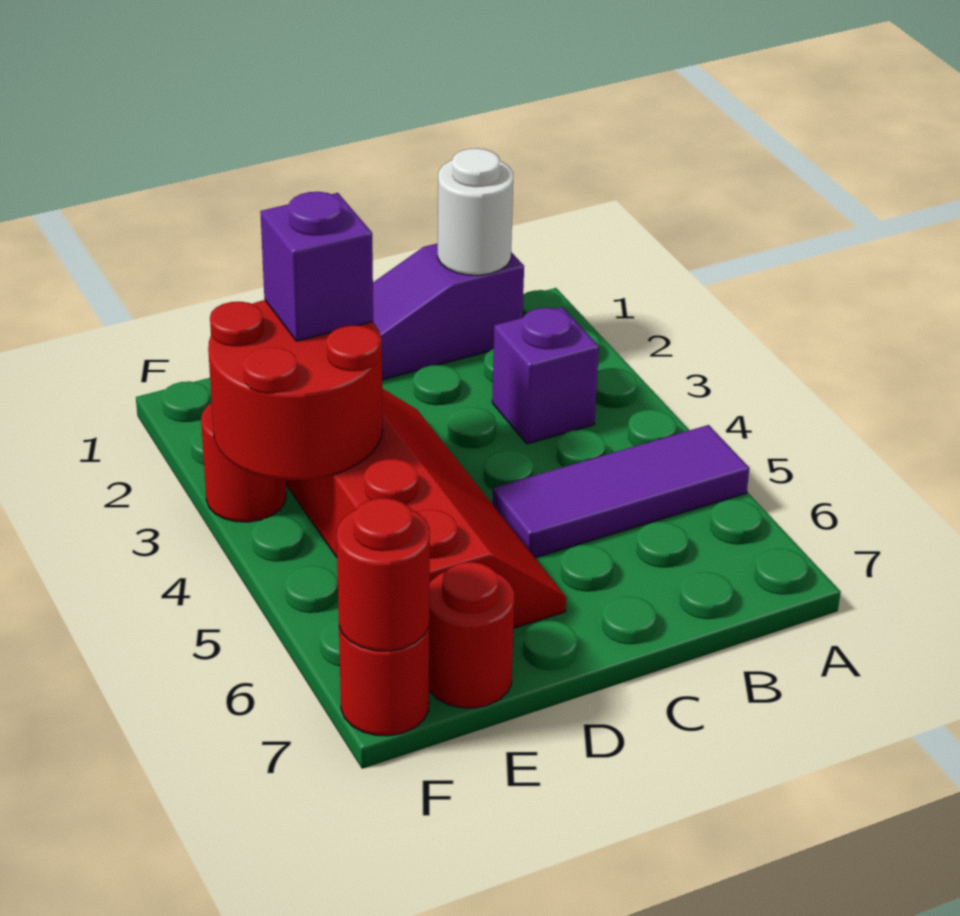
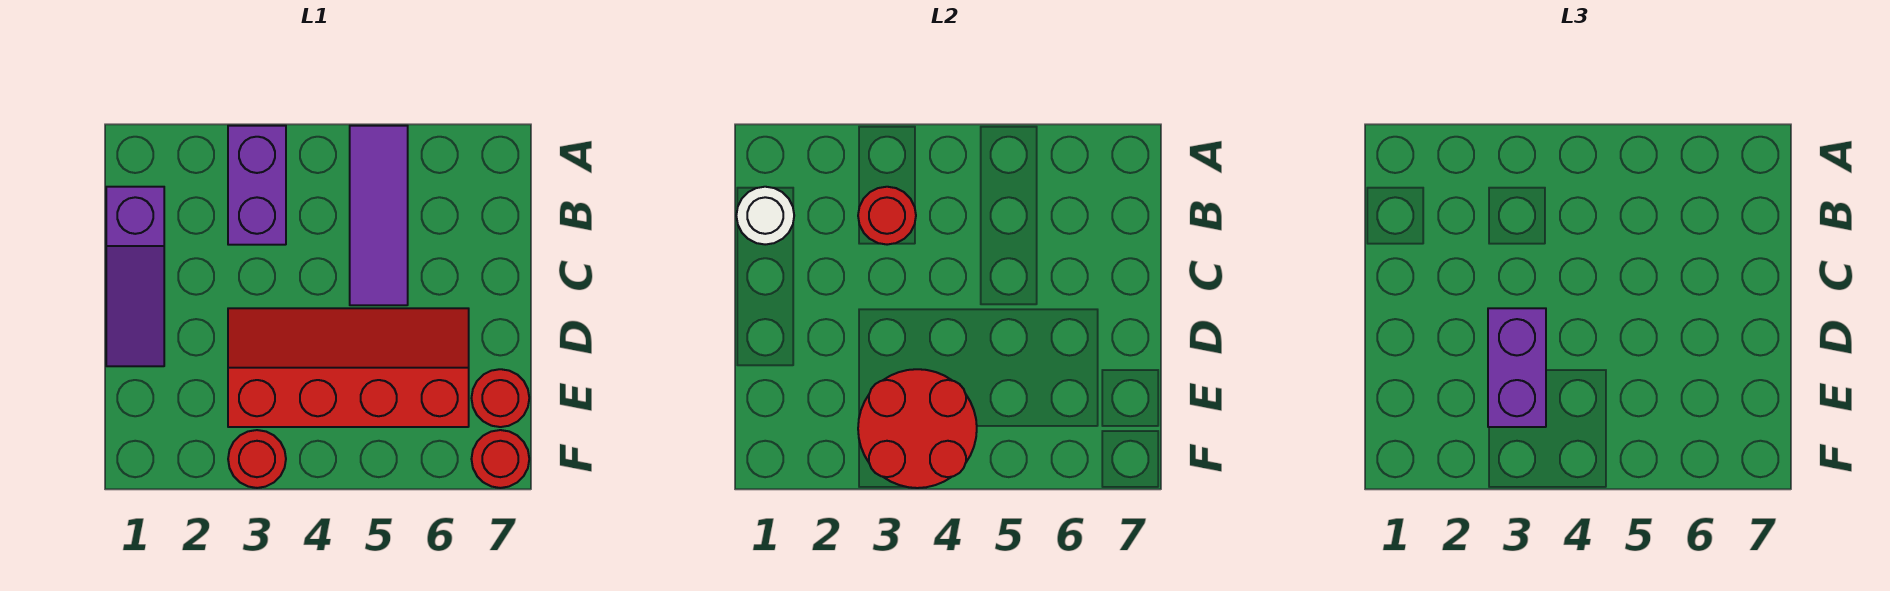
purple 1x1 brick [492,307,599,444] -> purple 1x2 brick [228,126,286,245]
purple 1x1 brick [260,192,373,341] -> purple 1x2 brick [1488,308,1546,427]
red 1x1 round brick [337,498,430,651] -> red 1x1 round brick moved to [858,187,916,245]

